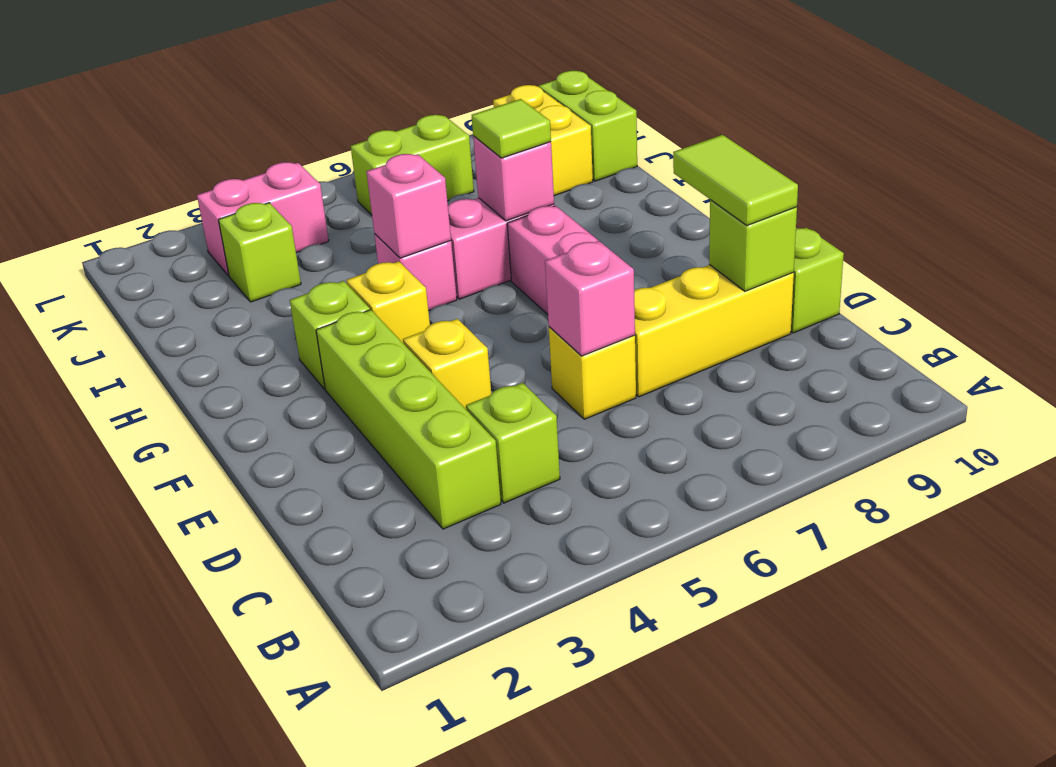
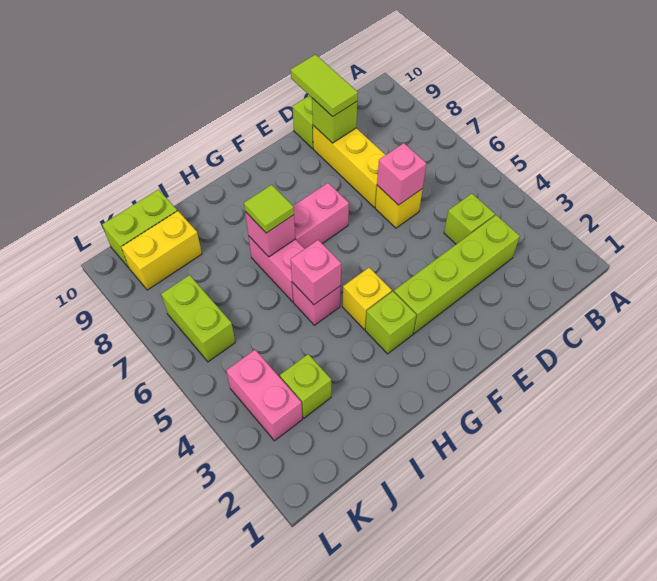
lime 1x2 tile [673,135,798,225] -> lime 1x2 tile turned to [291,54,358,117]
yellow 1x1 brick [403,319,491,409] -> none

